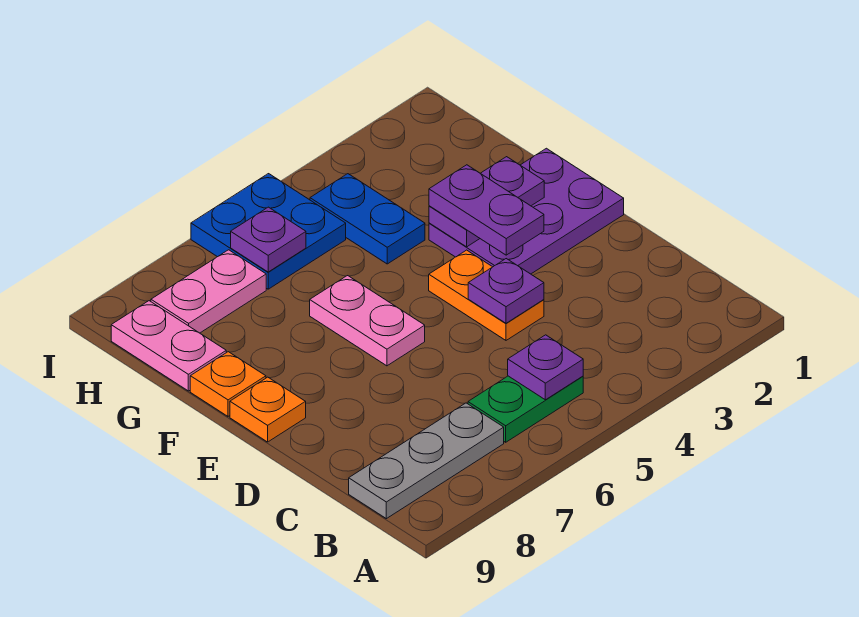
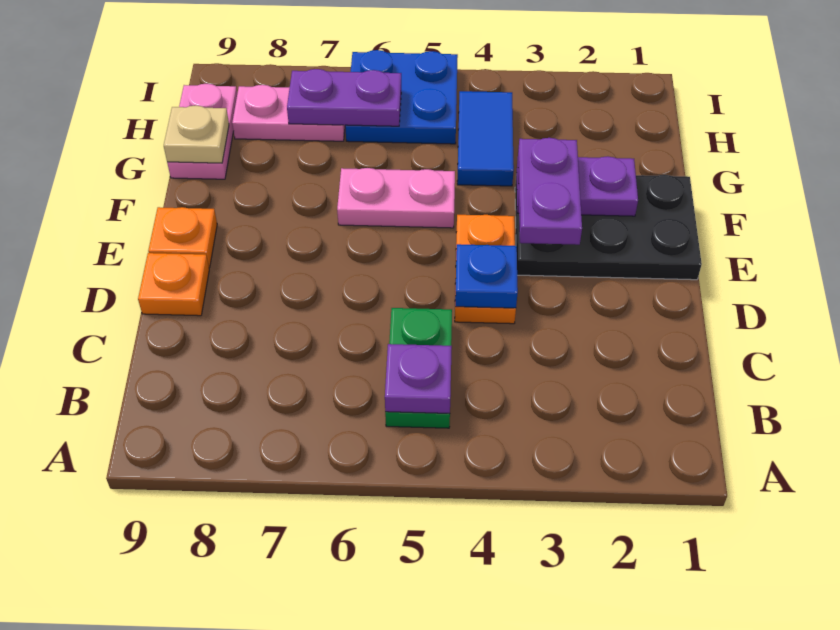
green 1x2 plate [468,376,583,442] -> green 1x2 plate turned to [385,308,452,428]
grey 1x3 plate [349,403,504,519] -> none
purple 1x1 plate [468,259,544,323] -> blue 1x1 plate [455,244,518,308]
purple 2x3 plate [429,148,624,274] -> black 2x3 plate [515,173,702,280]
pink 1x2 plate [310,276,425,366] -> pink 1x2 plate turned to [337,168,455,228]
orange 1x1 plate [190,352,266,416] -> orange 1x1 plate moved to [138,253,209,316]
blue 1x2 plate [310,174,425,264] -> blue 1x2 tile [457,91,514,186]
none -> tan 1x1 plate [164,105,229,163]
purple 1x1 plate [231,207,306,272] -> purple 1x2 plate [287,69,401,126]

